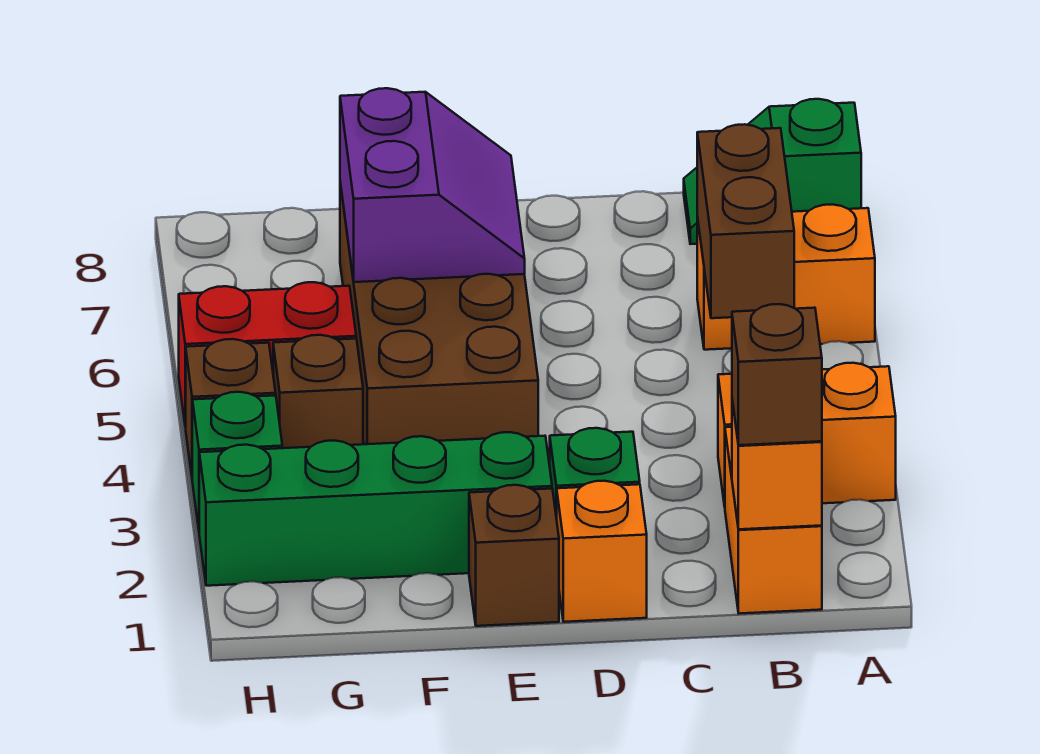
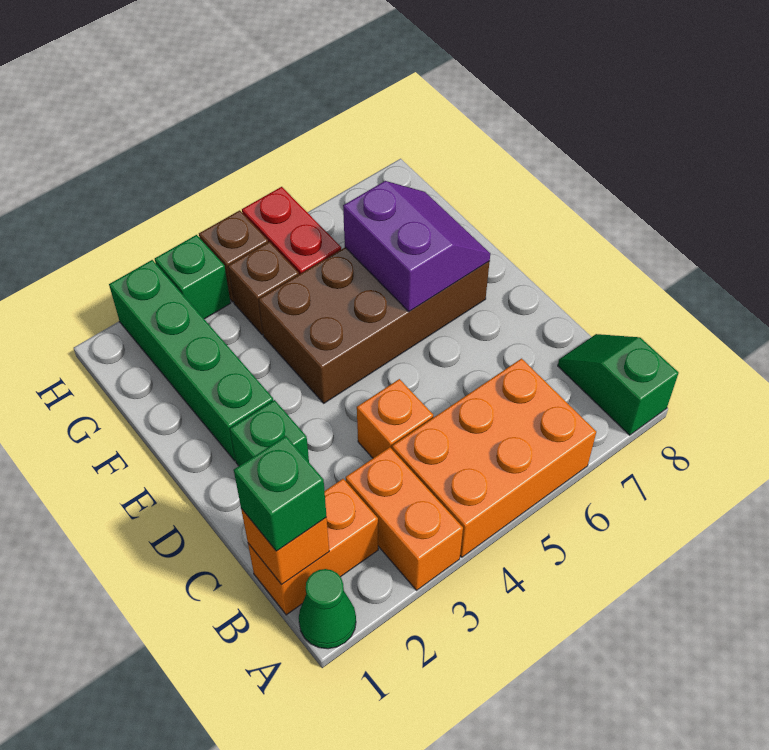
none -> green 1x1 cone [299,569,356,649]
orange 1x2 brick [697,204,875,350] -> orange 2x3 brick [392,359,596,557]
brown 1x1 brick [732,304,822,445] -> green 1x1 brick [234,436,327,551]
brown 1x2 brick [697,124,794,318] -> none
orange 1x1 brick [557,481,647,622] -> orange 1x1 brick moved to [357,379,433,458]
brown 1x1 brick [469,485,559,626] -> none
purple 2x2 slope [340,88,525,282] -> purple 2x2 slope turned to [343,181,490,312]

